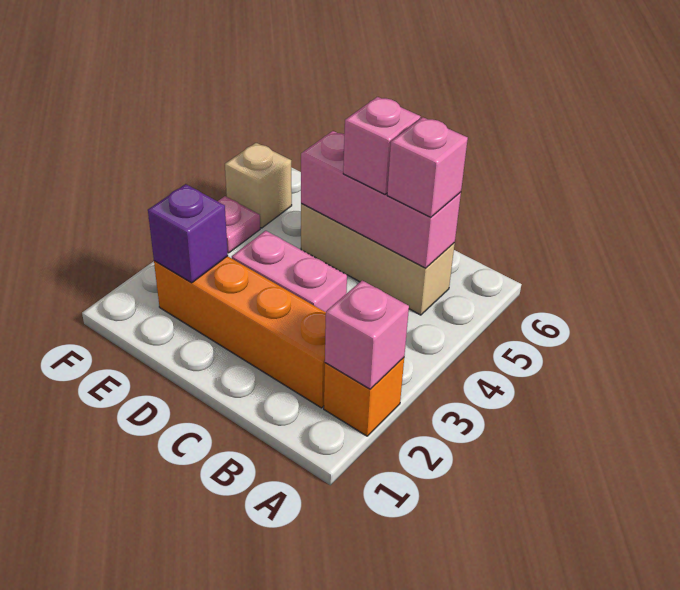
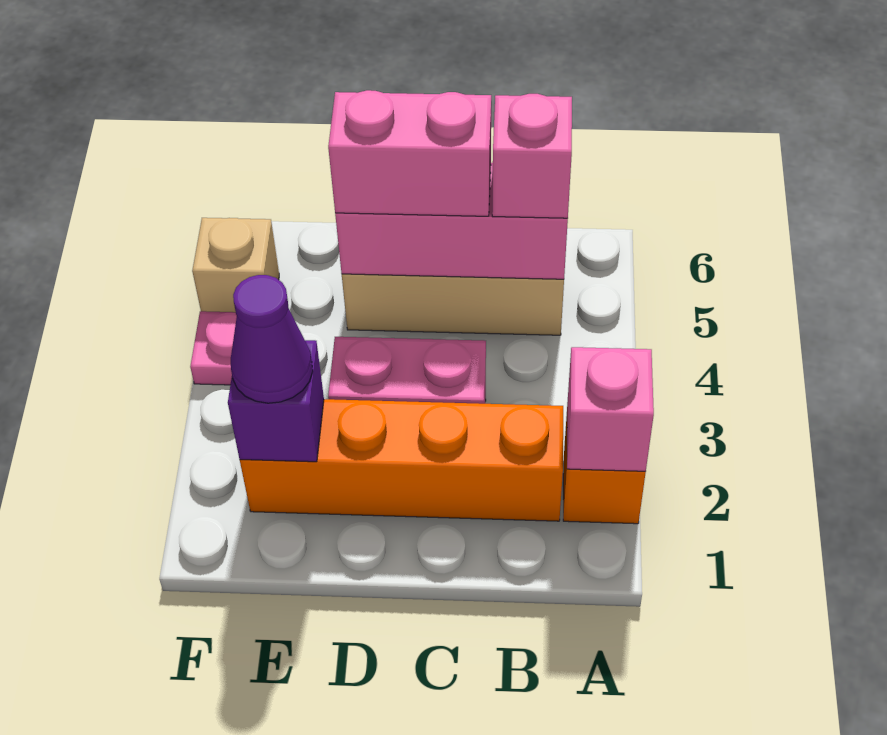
pink 1x1 brick [343,97,421,194] -> pink 1x2 brick [328,90,491,216]
none -> purple 1x1 cone [231,275,313,403]

